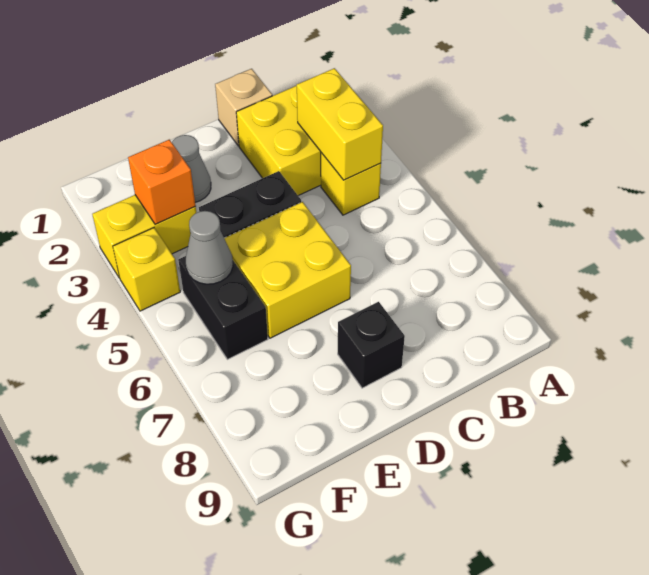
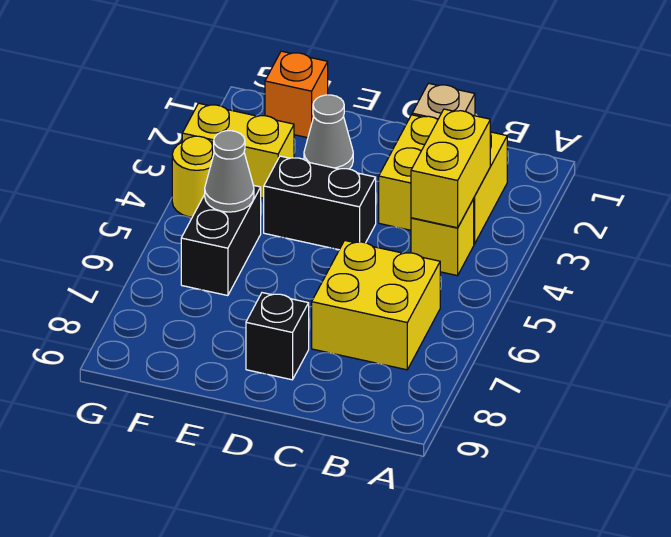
yellow 2x2 brick [224,202,351,338] -> yellow 2x2 brick moved to [312,240,440,370]
orange 1x1 brick [128,140,196,225] -> orange 1x1 brick moved to [265,51,328,138]
yellow 1x1 brick [113,228,180,311] -> yellow 1x1 round brick [172,136,214,217]

